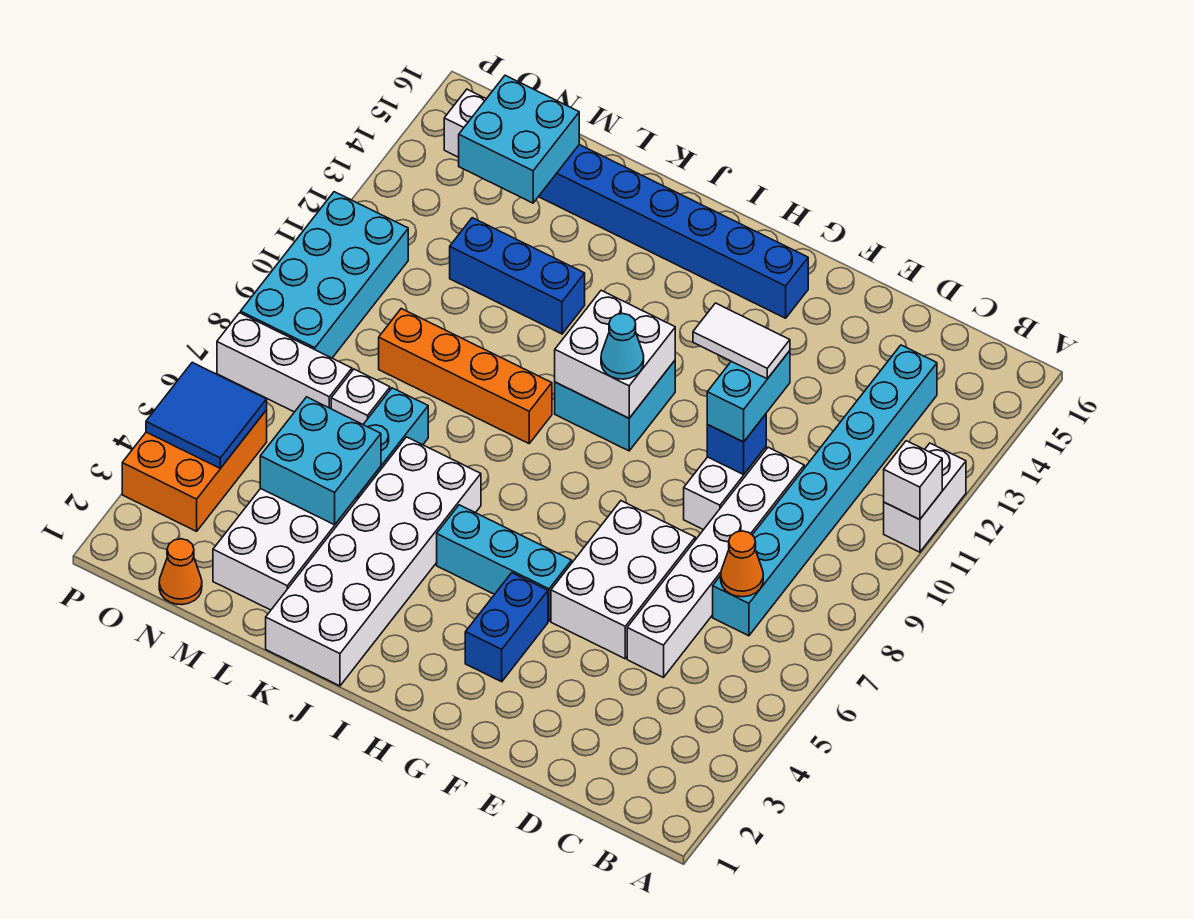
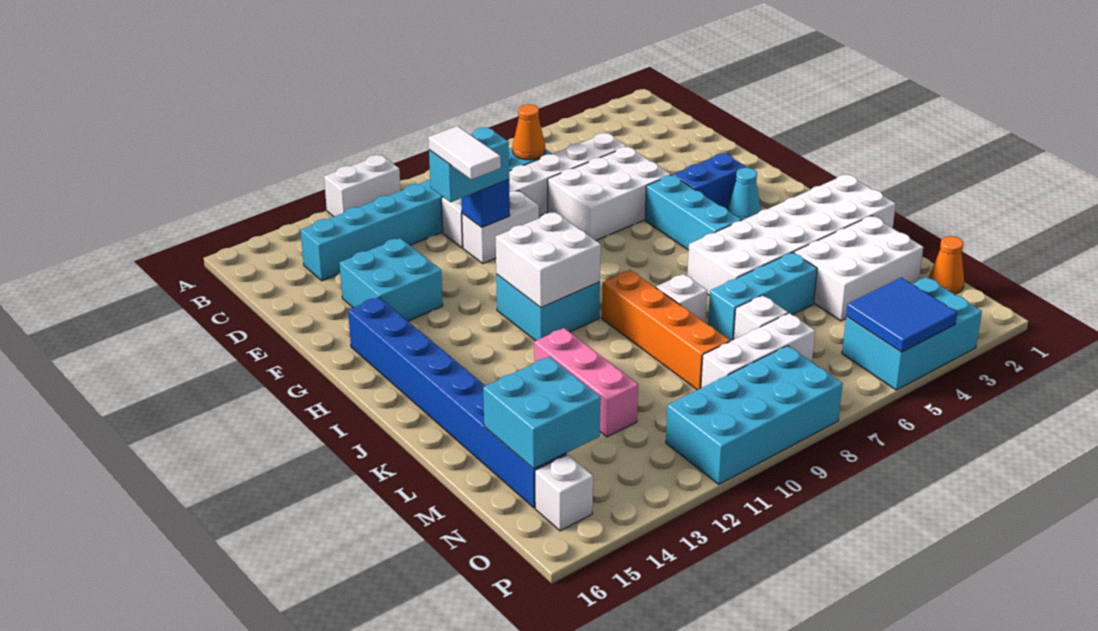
white 1x1 brick [884,441,942,520] -> white 1x1 brick moved to [656,274,707,323]
cyan 1x1 cone [601,314,644,379] -> cyan 1x1 cone moved to [728,168,761,220]
blue 1x3 brick [450,218,585,334] -> pink 1x3 brick [534,328,638,437]
cyan 2x2 brick [260,397,381,525] -> cyan 2x2 brick moved to [340,238,443,321]
white 1x3 brick [217,313,352,412] -> white 1x3 brick turned to [701,313,815,388]
orange 2x3 brick [122,410,267,531] -> cyan 2x3 brick [842,277,982,390]

